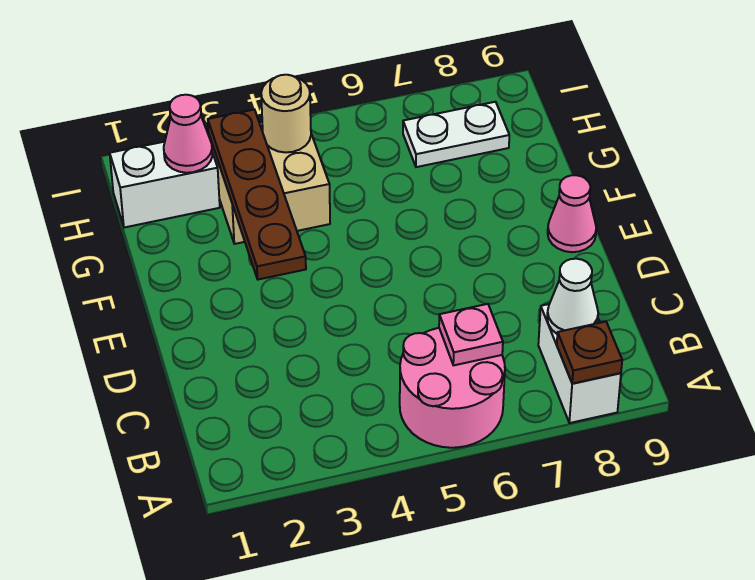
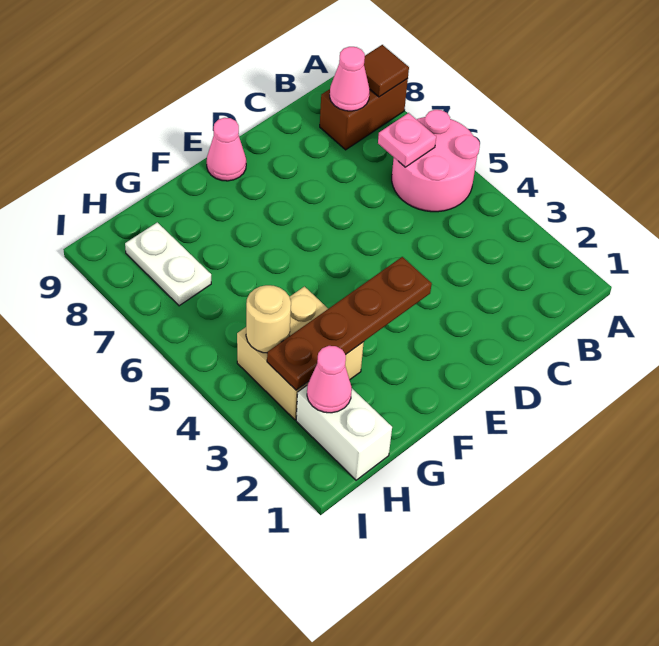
white 1x2 brick [538,304,621,423] -> brown 1x2 brick [320,78,408,150]
brown 1x1 plate [557,322,622,384] -> brown 1x1 tile [364,45,409,97]
white 1x1 cone [547,259,598,334] -> pink 1x1 cone [330,47,370,111]

